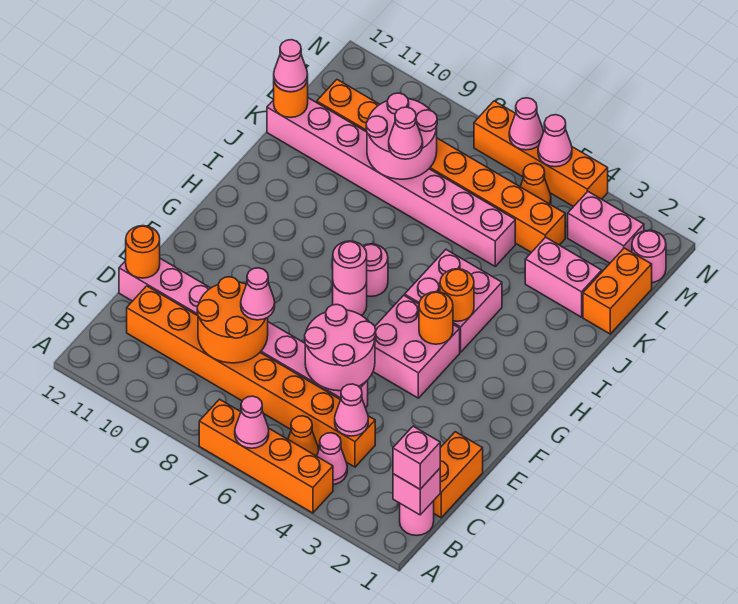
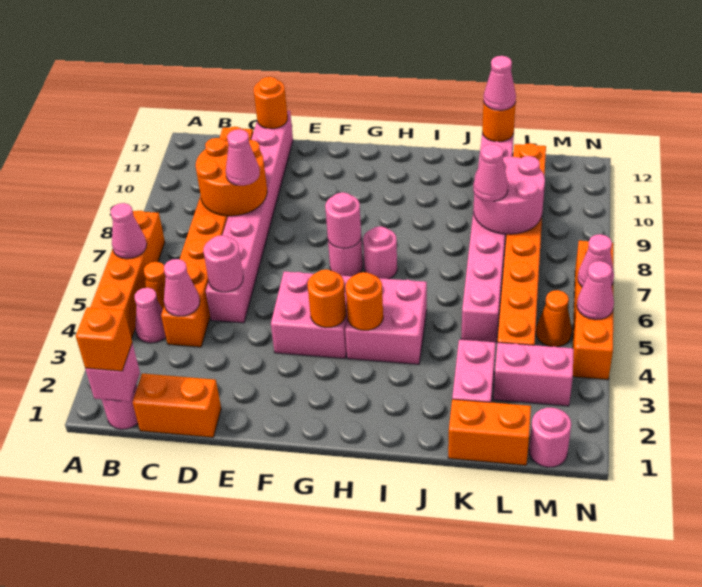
pink 1x1 brick [393,426,440,489] -> orange 1x1 brick [76,307,132,371]
pink 2x2 round brick [305,304,376,391] -> pink 1x1 round brick [203,235,243,292]
pink 1x2 brick [568,192,644,263] -> pink 1x2 brick turned to [493,342,574,406]

